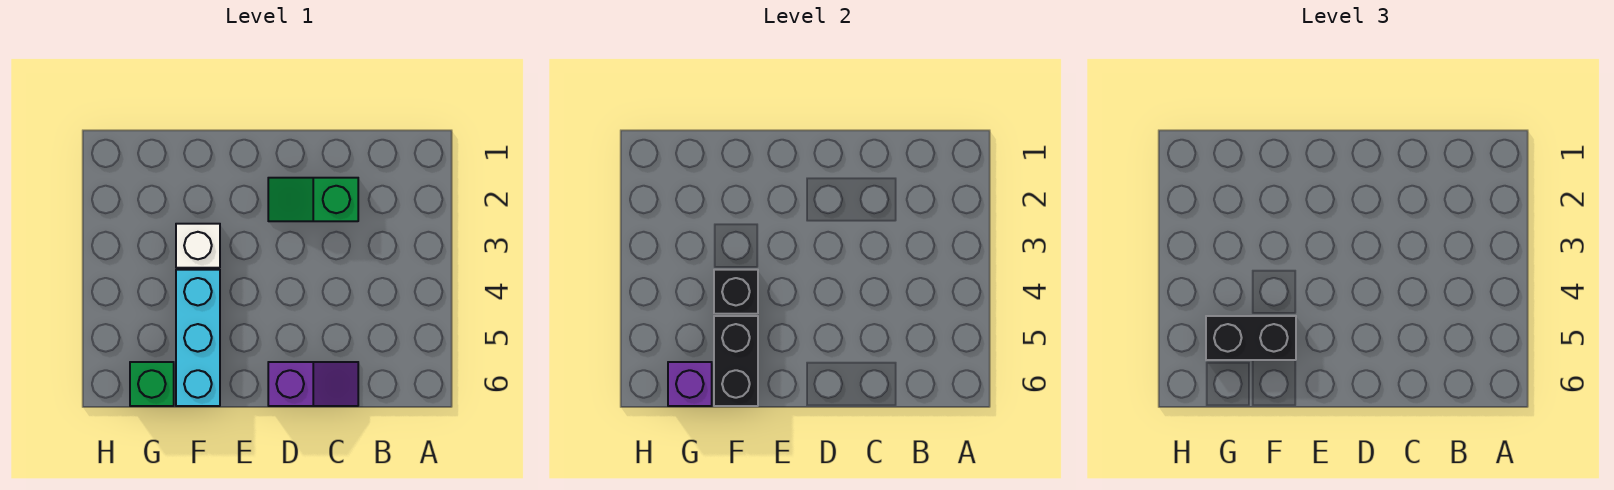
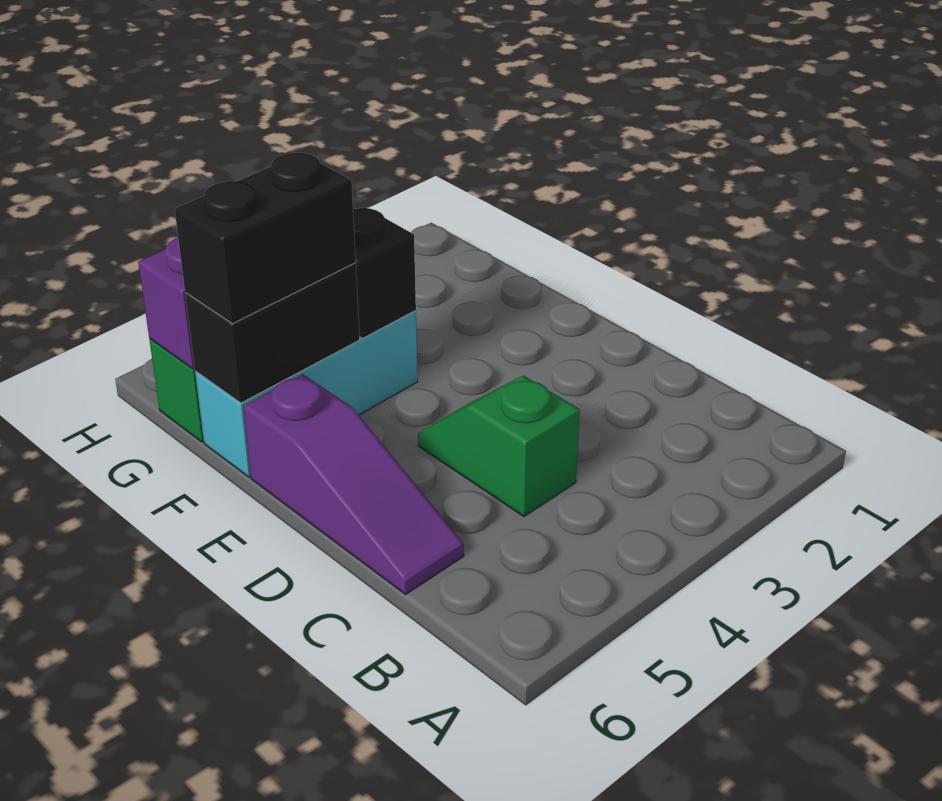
green 1x2 slope [268,178,358,221] -> green 1x2 slope moved to [418,376,580,516]
purple 1x2 slope [268,362,358,406] -> purple 1x3 slope [243,374,464,595]
white 1x1 brick [176,224,220,268] -> none
black 1x2 brick [1206,316,1296,360] -> black 1x2 brick turned to [175,153,356,324]

